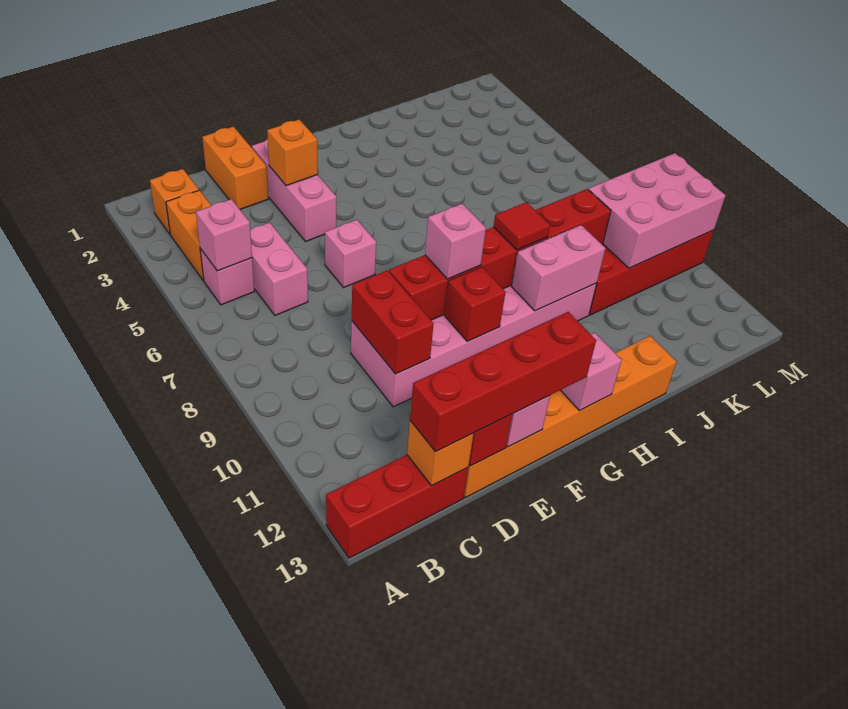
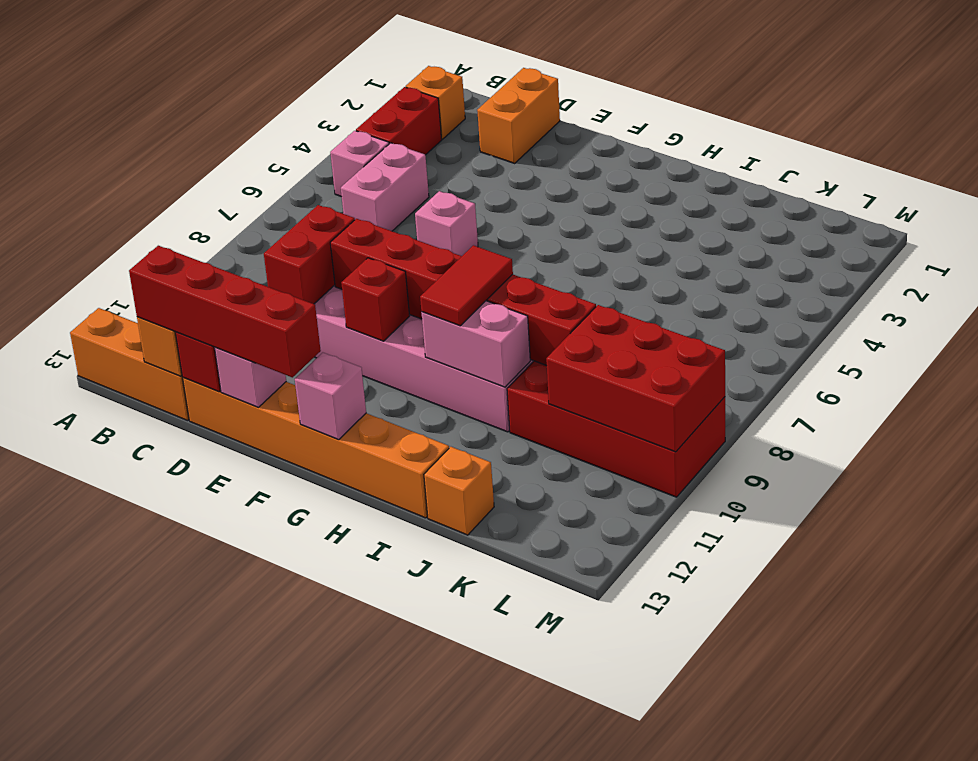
red 1x3 brick [326,455,468,558] -> orange 1x3 brick [70,308,189,421]
orange 1x2 brick [166,190,211,281] -> red 1x2 brick [356,87,442,155]
pink 1x1 brick [196,199,252,271] -> none
pink 1x3 brick [252,139,336,242] -> none
orange 1x1 brick [267,120,318,186] -> orange 1x1 brick moved to [424,447,494,535]
pink 1x1 brick [425,204,486,279] -> none
red 1x1 tile [493,202,550,250] -> red 1x2 tile [420,245,513,326]
pink 2x3 brick [588,153,726,268] -> red 2x3 brick [546,305,725,452]

